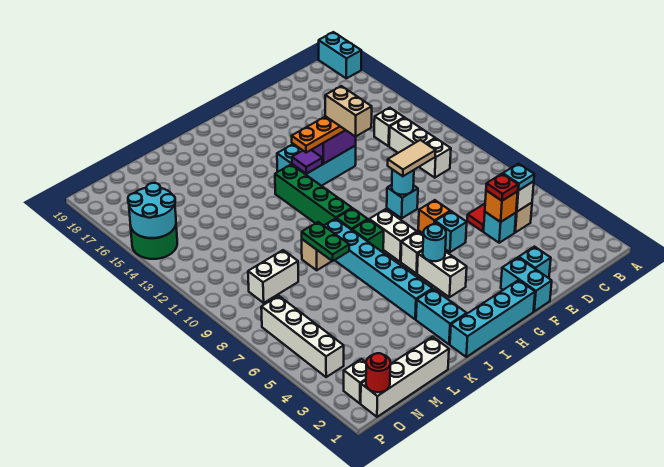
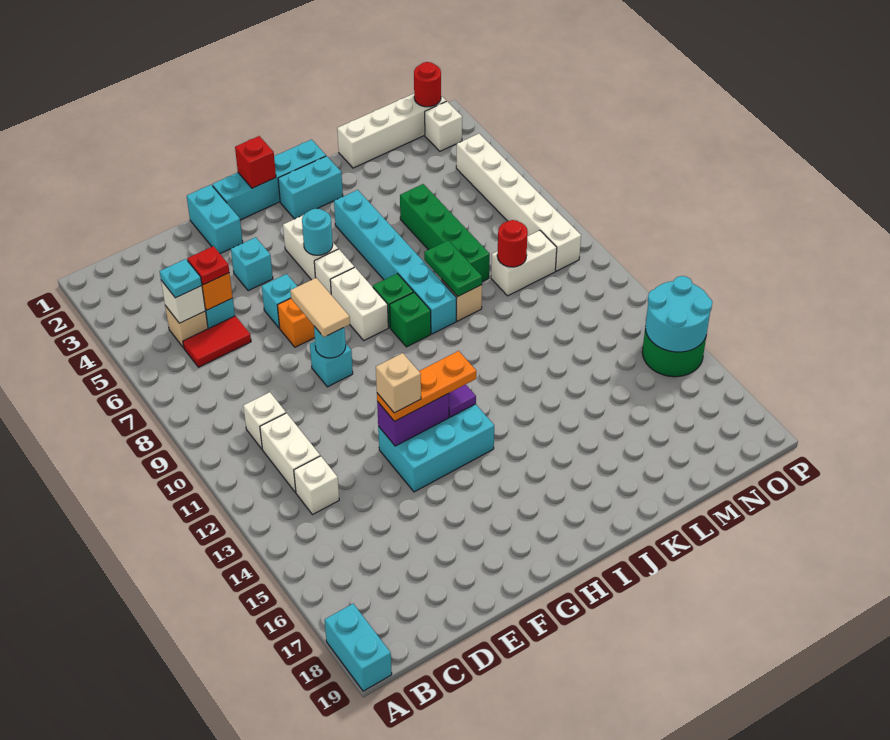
cyan 1x1 brick [519,247,551,278] -> cyan 1x1 brick moved to [231,237,273,291]
tan 1x2 tile [388,140,436,176] -> tan 1x2 tile turned to [290,278,350,337]
tan 1x2 brick [325,86,372,137] -> tan 1x1 brick [376,353,421,413]
none -> red 1x1 brick [235,136,276,188]
green 1x4 brick [275,165,352,226] -> green 1x4 brick moved to [400,184,490,282]
cyan 1x2 brick [416,289,467,344] -> cyan 1x2 brick turned to [278,156,343,219]
none -> red 1x1 round brick [497,220,528,267]
white 1x4 brick [261,296,344,377] -> white 1x6 brick [456,134,581,271]

